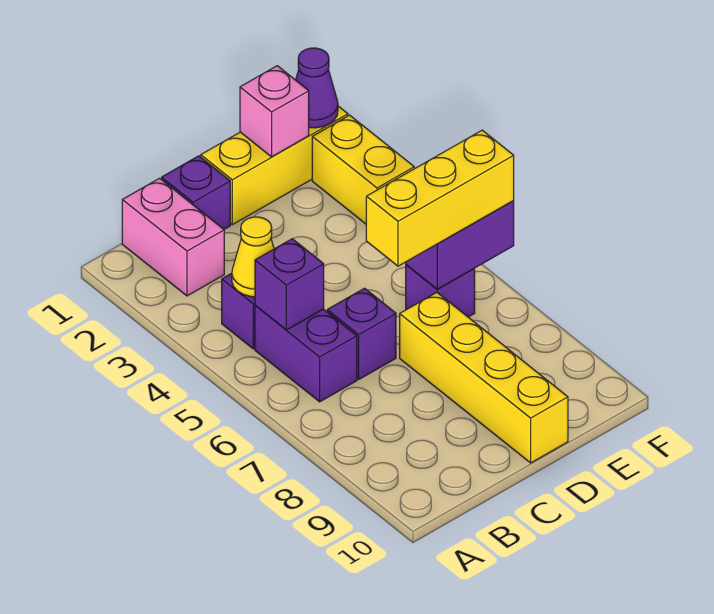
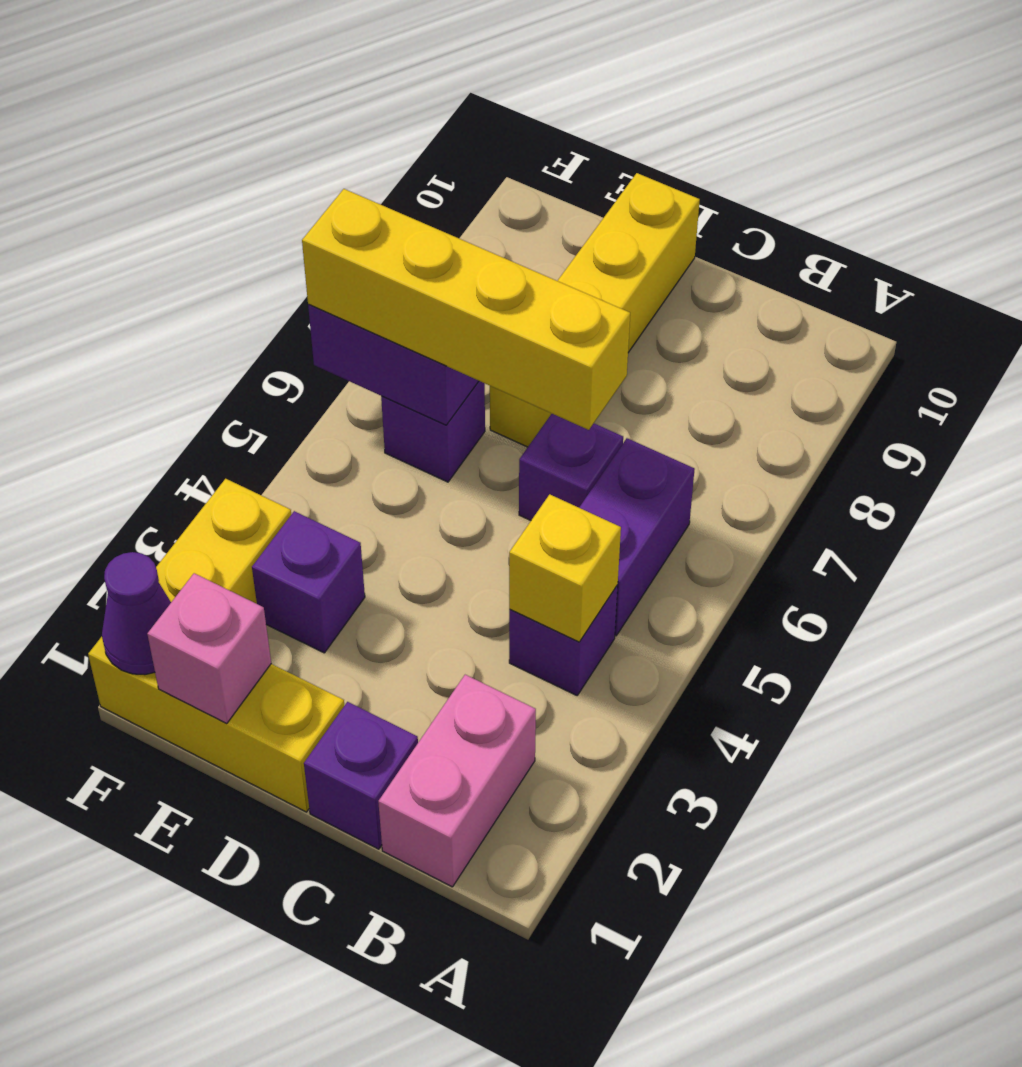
yellow 1x1 cone [232,217,274,297] -> yellow 1x1 brick [509,494,621,642]
purple 1x1 brick [255,239,324,330] -> purple 1x1 brick moved to [252,511,365,653]
yellow 1x3 brick [366,130,514,266] -> yellow 1x4 brick [302,189,630,430]

